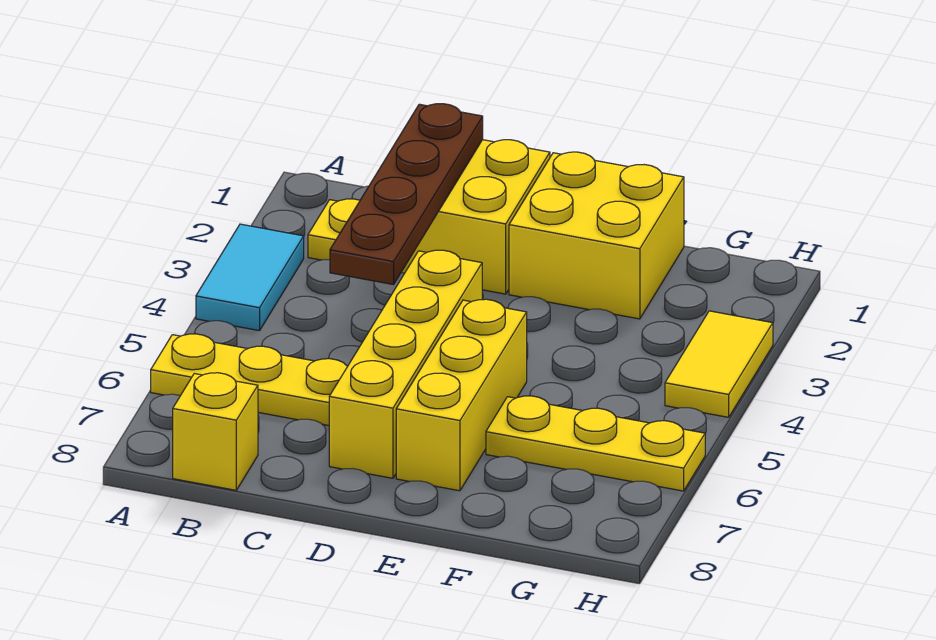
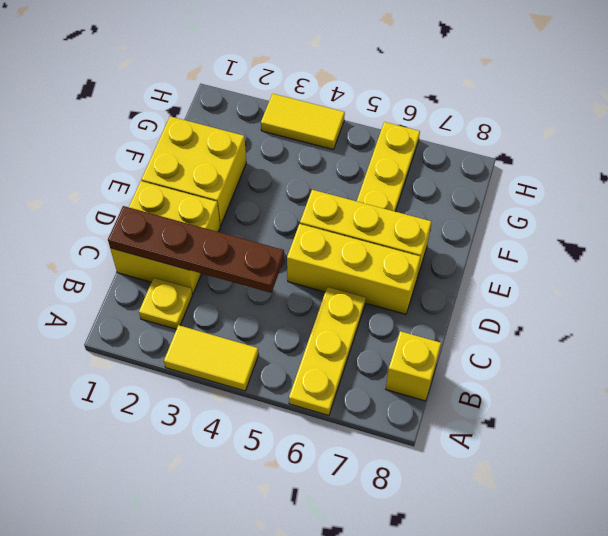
cyan 1x2 tile [196,224,304,331] -> yellow 1x2 tile [164,325,259,391]
yellow 1x4 brick [329,250,482,478] -> yellow 1x3 brick [287,224,421,314]

